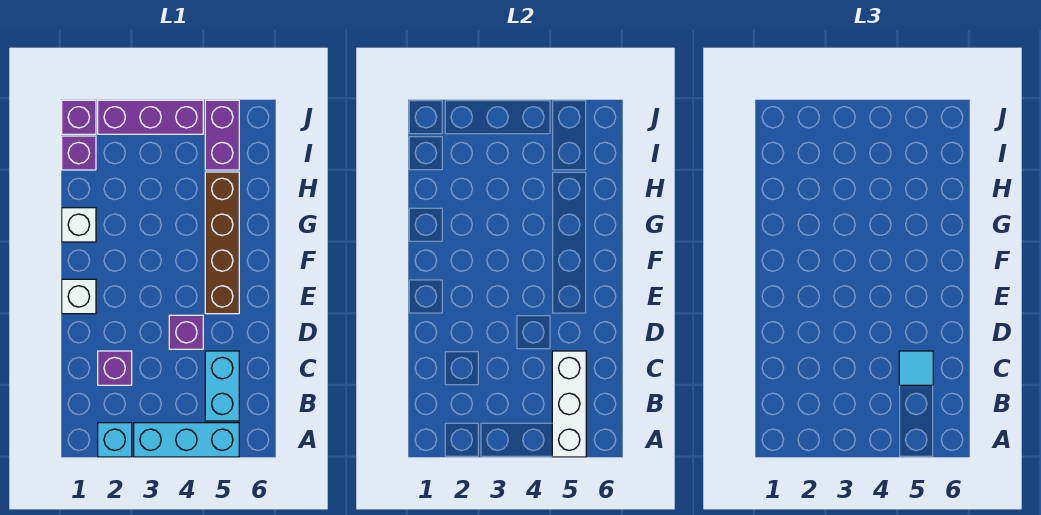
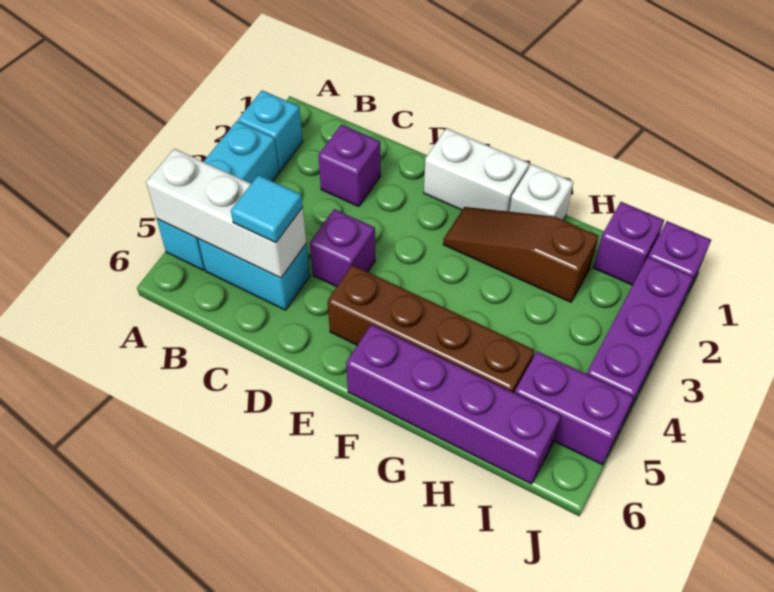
white 1x1 brick [62,279,96,314] -> white 1x2 brick [424,128,529,212]
none -> brown 1x3 slope [443,207,599,302]
none -> purple 1x4 brick [346,324,561,484]

